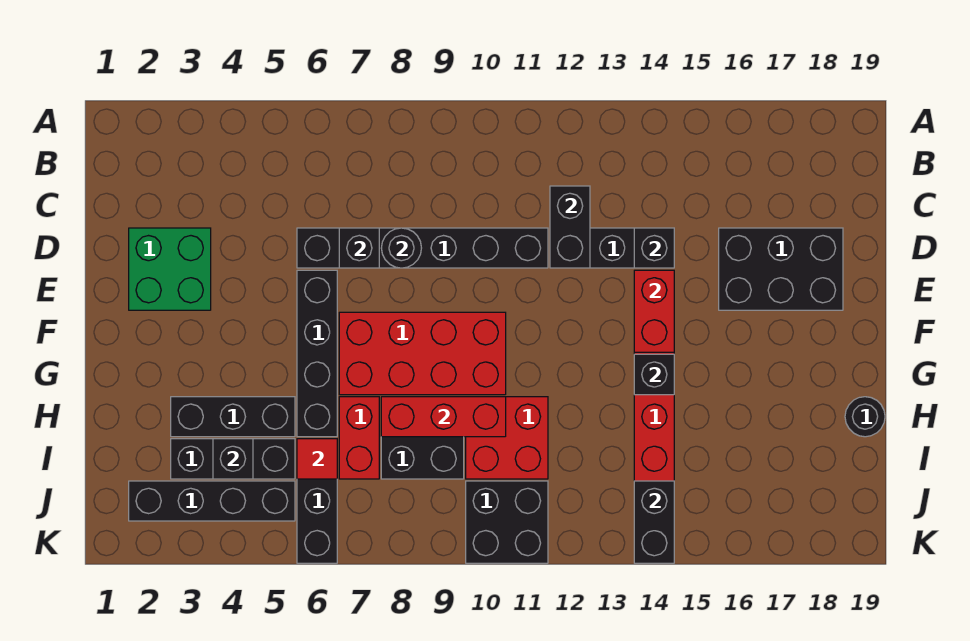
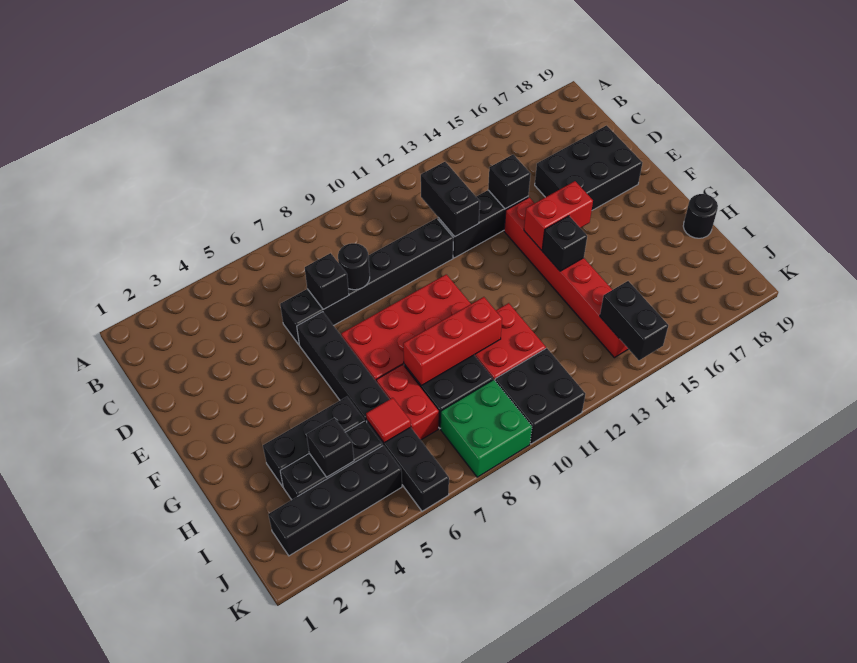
green 2x2 brick [129,228,211,310] -> green 2x2 brick moved to [441,380,532,477]
red 1x2 brick [634,270,674,352] -> red 1x2 brick turned to [524,181,593,250]

